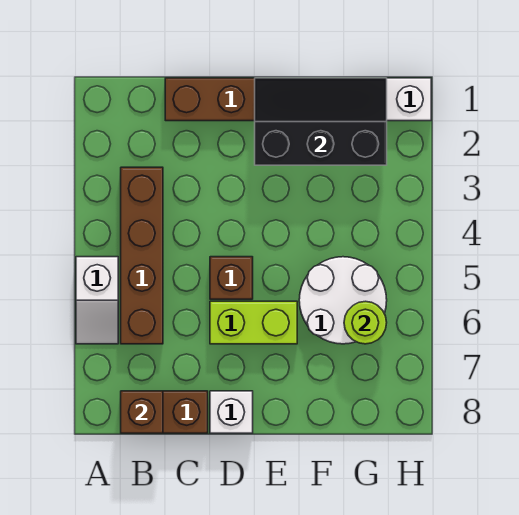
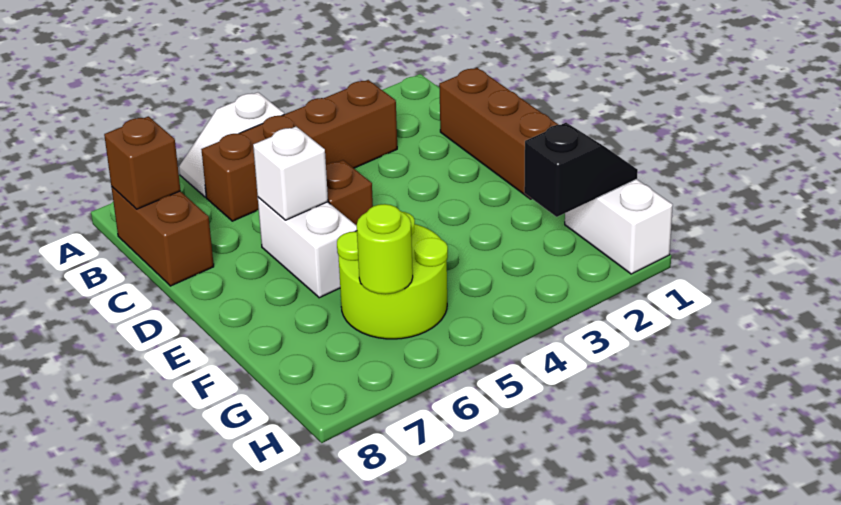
lime 1x2 brick [210,301,297,344] -> white 1x2 brick [258,197,357,298]
white 1x1 brick [210,391,253,433] -> white 1x1 brick moved to [253,127,328,220]
black 2x3 slope [255,78,387,165] -> black 1x2 slope [524,123,638,217]
white 2x2 round brick [299,257,387,344] -> lime 2x2 round brick [337,212,448,339]

